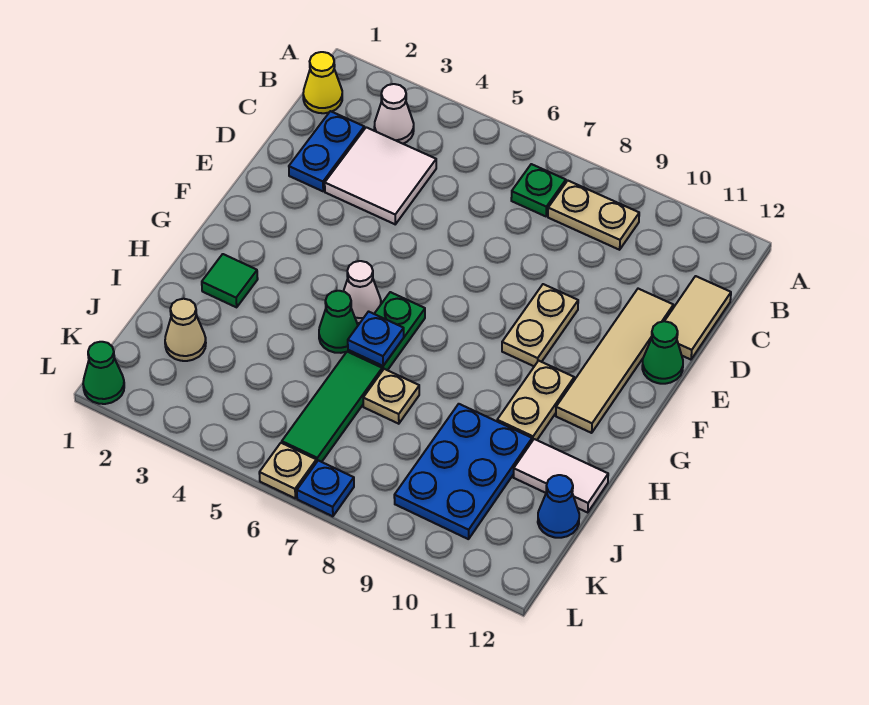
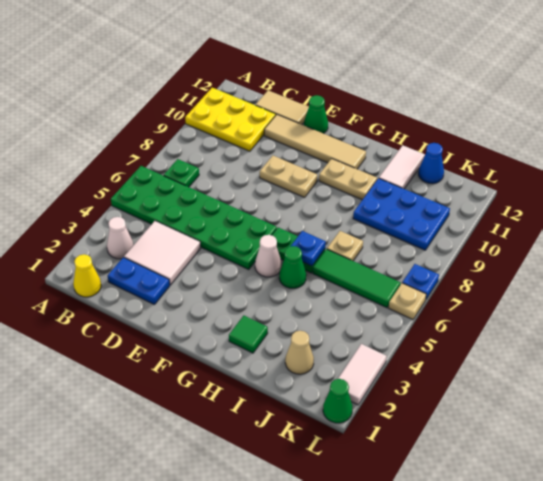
none -> green 2x6 plate [111,166,277,269]
none -> yellow 2x3 plate [185,88,276,151]
tan 1x2 plate [548,181,639,250] -> none
none -> white 1x2 tile [338,344,386,405]

